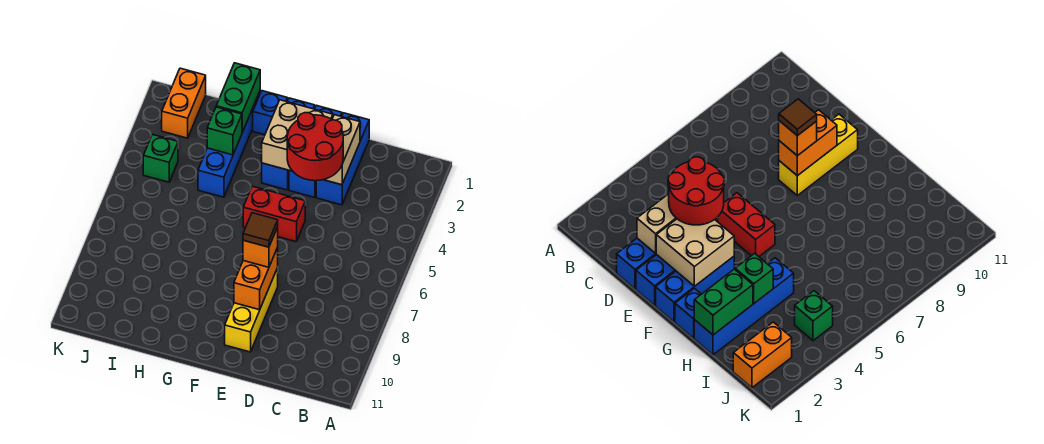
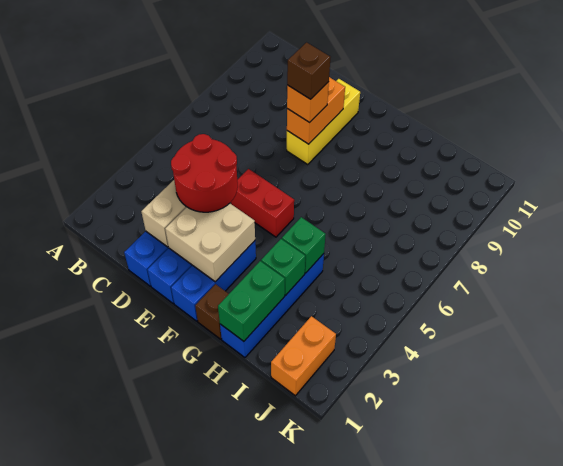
brown 1x1 tile [243,213,278,247] -> brown 1x1 brick [287,42,330,99]
blue 1x1 brick [253,91,287,135] -> brown 1x1 brick [195,284,228,339]
green 1x1 brick [143,134,178,182] -> green 1x1 brick moved to [282,217,326,273]

